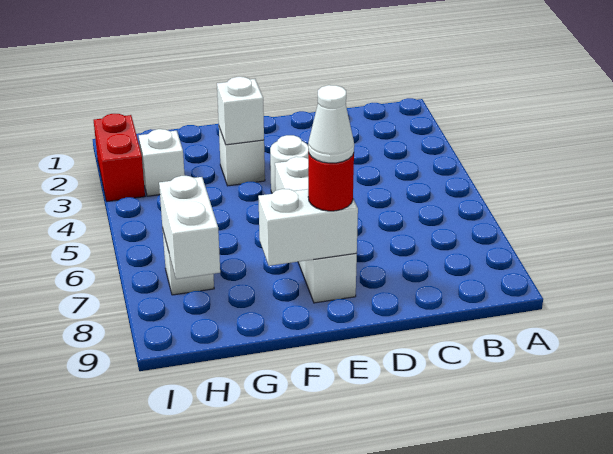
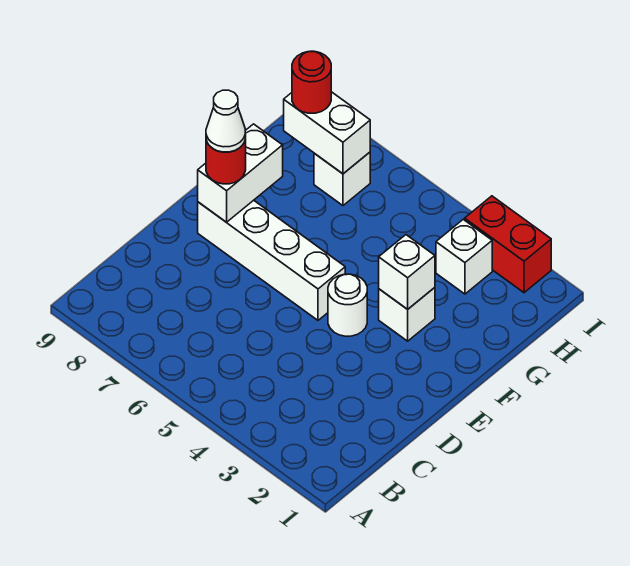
none -> red 1x1 round brick [292,51,331,113]

